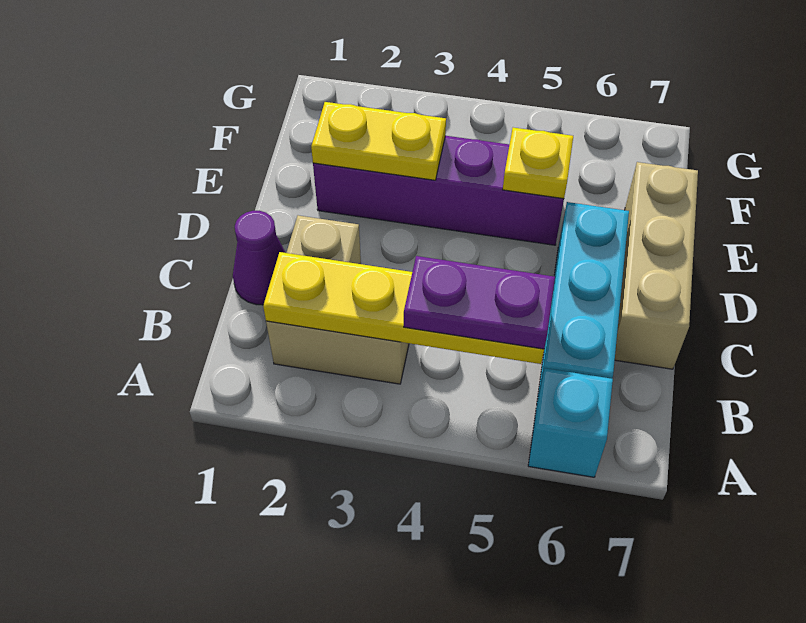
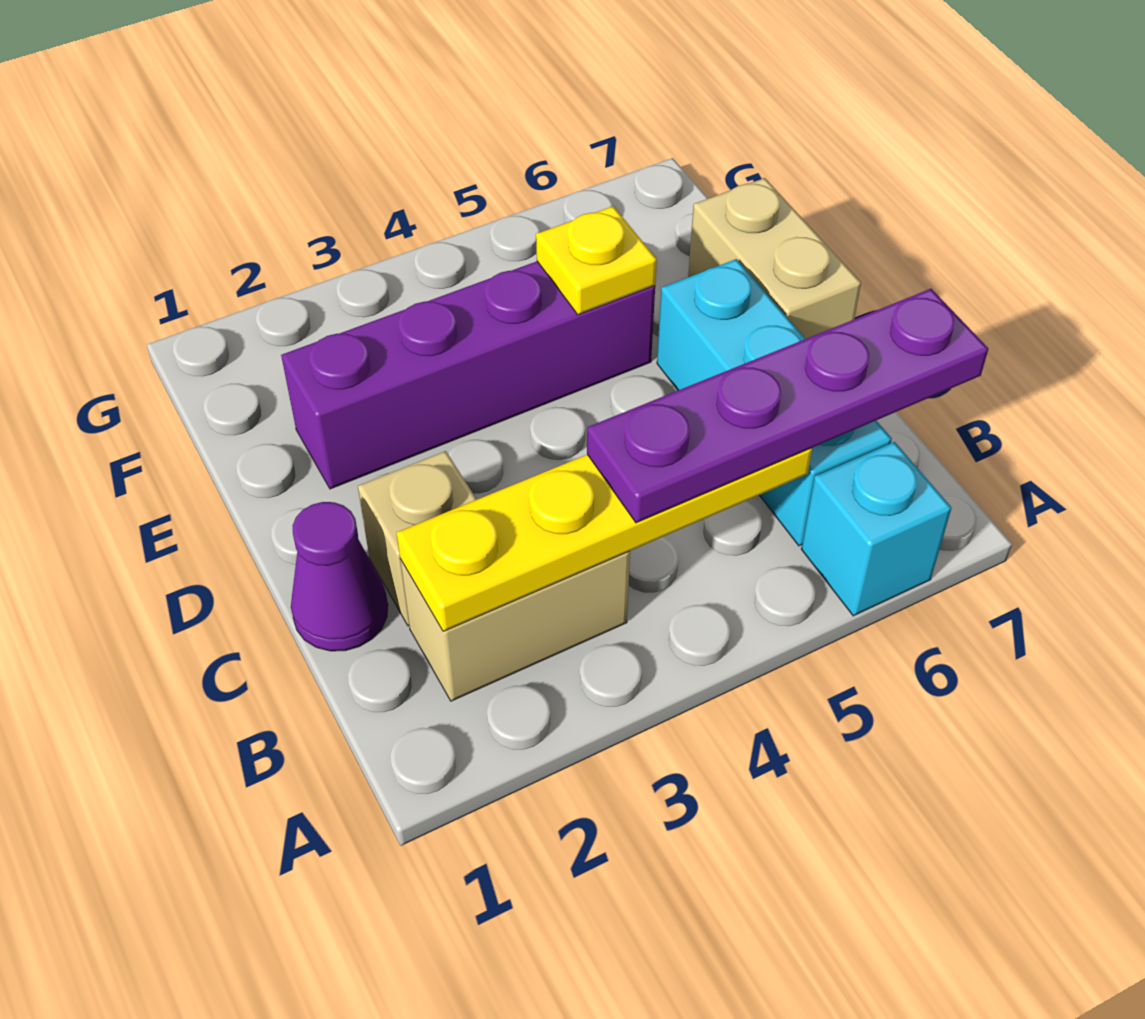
purple 1x2 plate [404,256,555,349] -> purple 1x4 plate [587,289,988,523]
tan 1x3 brick [615,162,698,369] -> tan 1x2 brick [688,178,861,339]
yellow 1x2 plate [311,102,446,180] -> none

